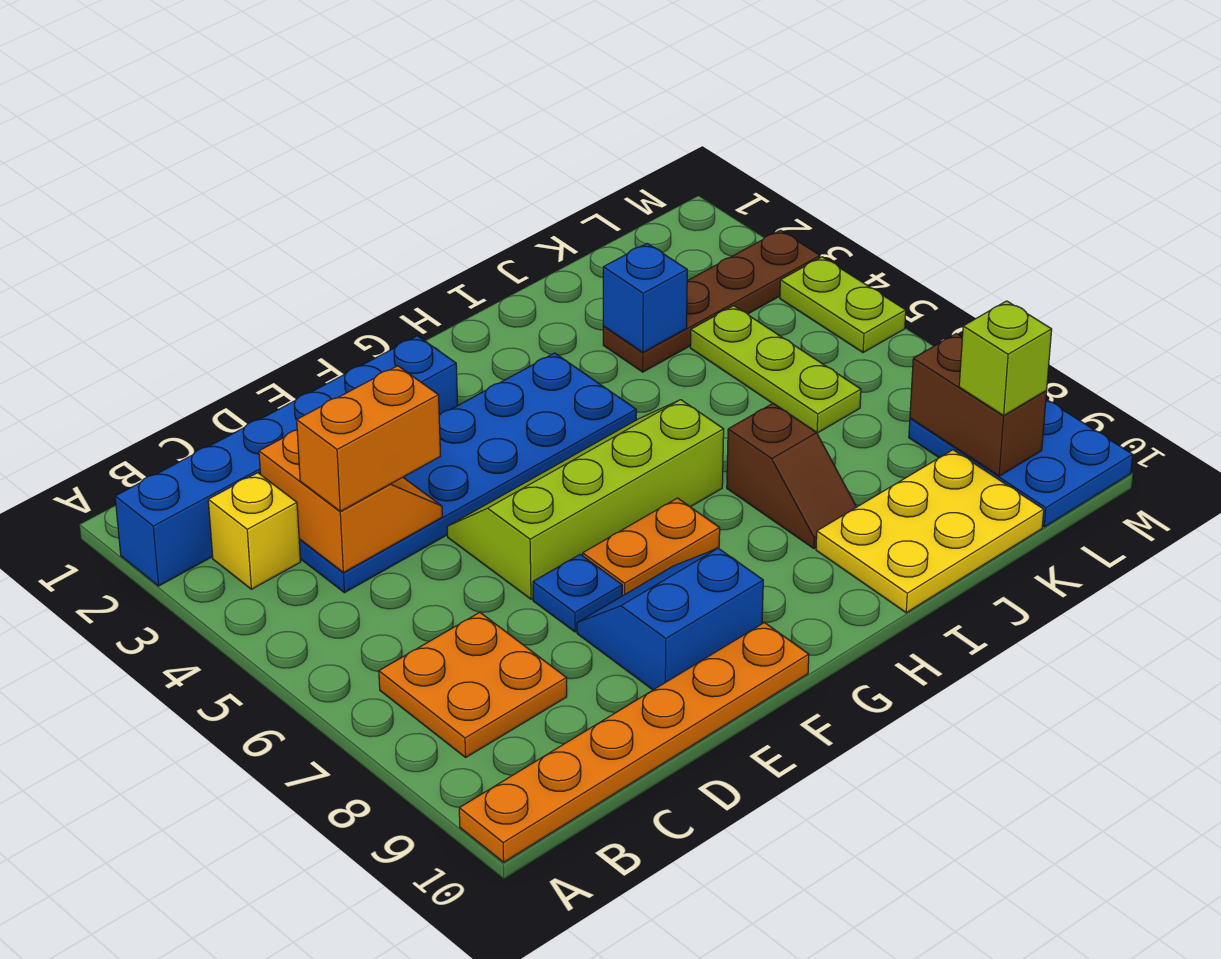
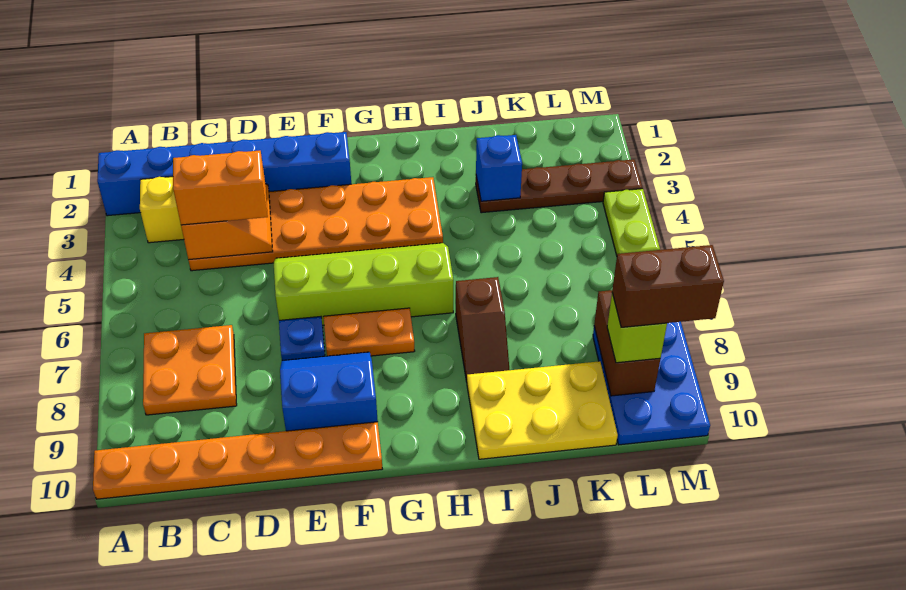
blue 2x6 plate [299,353,636,593] -> orange 2x6 plate [189,177,443,271]
lime 1x3 plate [690,306,861,433] -> none
none -> brown 1x2 brick [612,245,724,327]

